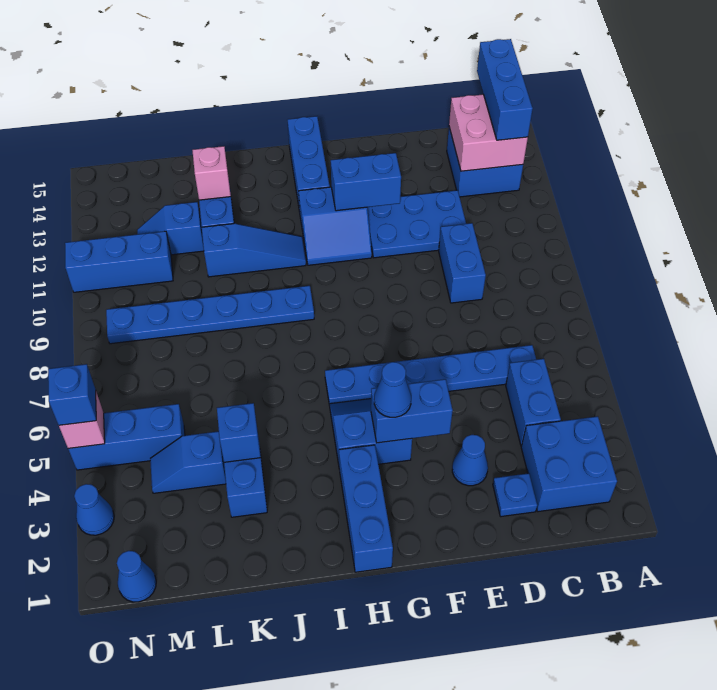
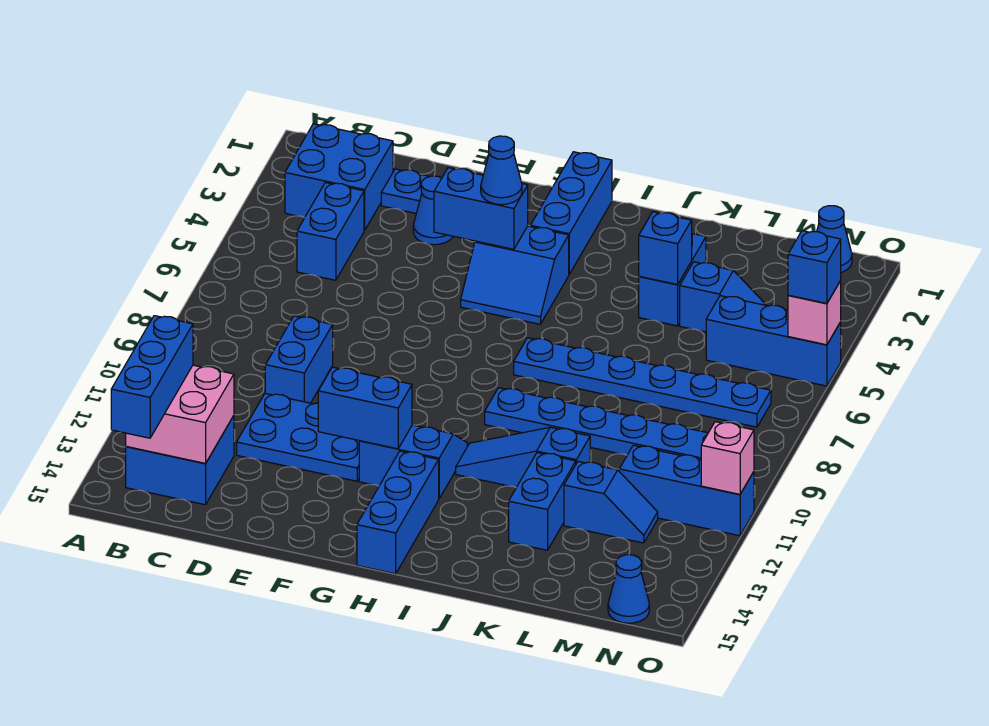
blue 1x6 plate [325,345,536,405] -> blue 1x6 plate moved to [514,338,771,427]
pink 1x1 brick [192,146,231,200] -> pink 1x1 brick moved to [701,422,754,494]
blue 1x1 cone [74,484,114,535] -> blue 1x1 cone moved to [608,555,649,623]

